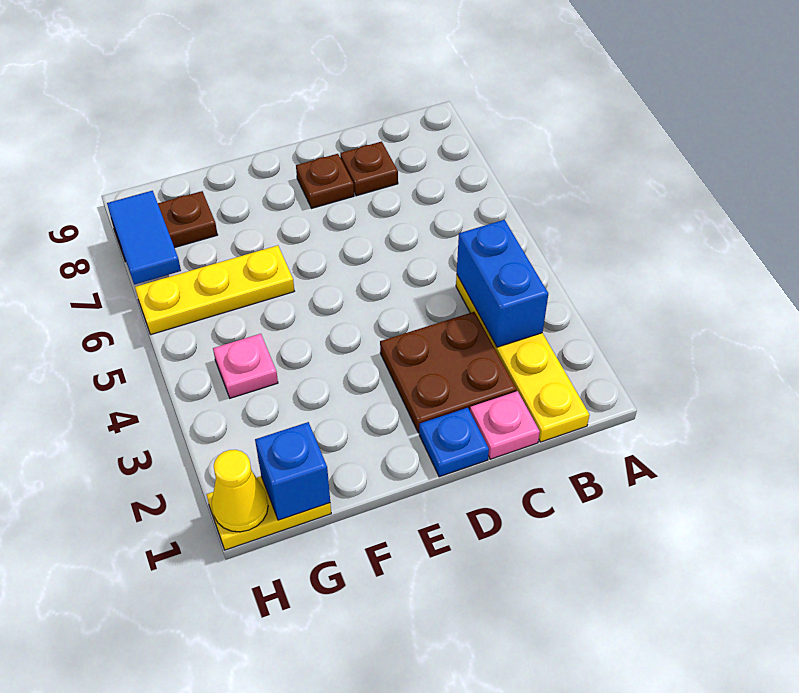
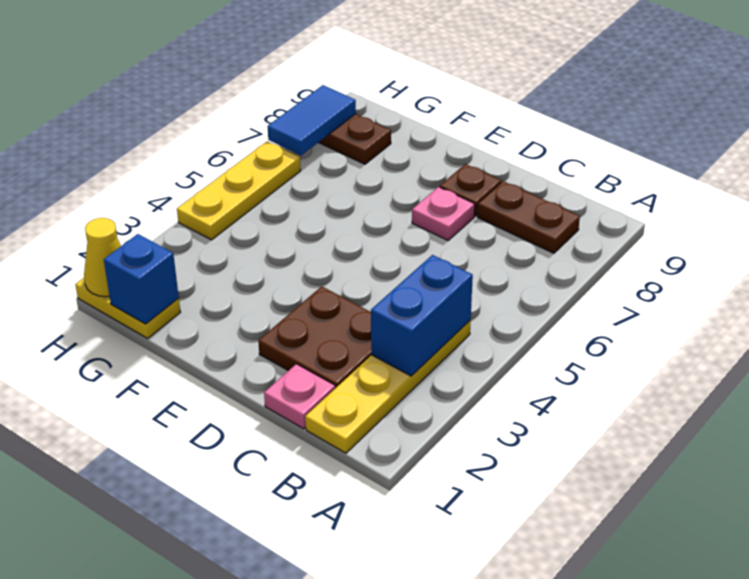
brown 1x1 plate [340,142,398,196] -> brown 1x2 plate [477,181,580,253]
blue 1x1 plate [419,408,489,477] -> none
yellow 1x3 plate [135,245,294,335] -> yellow 1x3 plate turned to [177,142,301,240]
pink 1x1 plate [213,334,278,398] -> pink 1x1 plate moved to [412,187,475,240]

